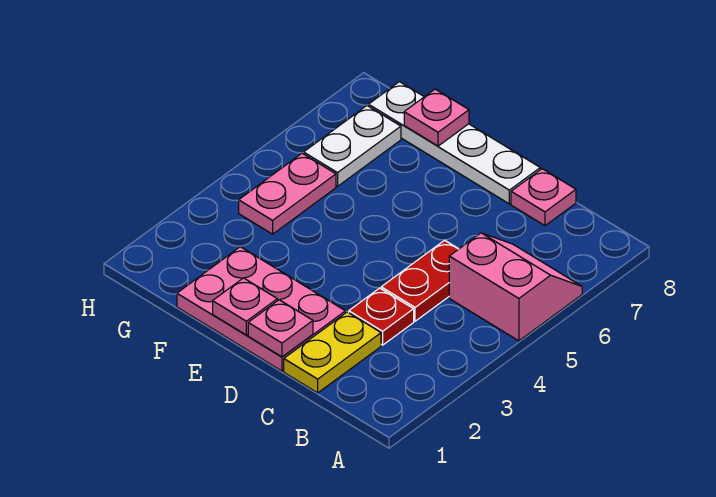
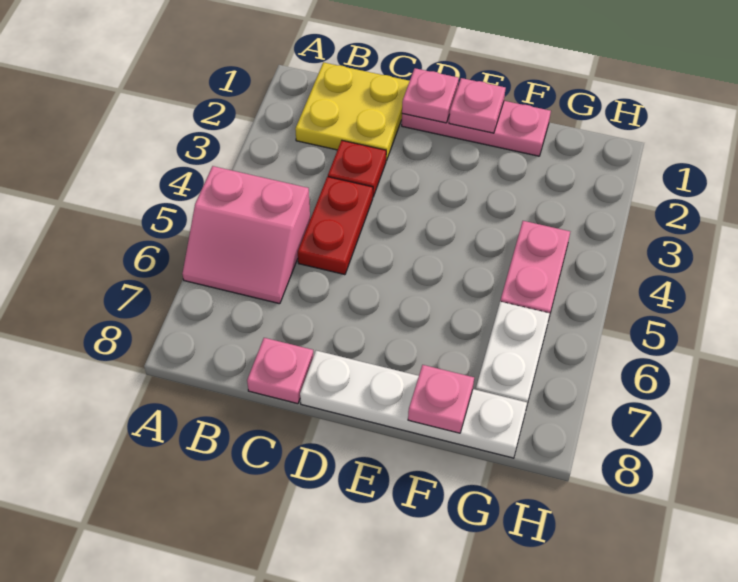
yellow 1x2 plate [284,312,381,393] -> yellow 2x2 plate [295,62,410,161]
pink 2x3 plate [177,247,345,371] -> pink 1x3 plate [402,101,551,156]

